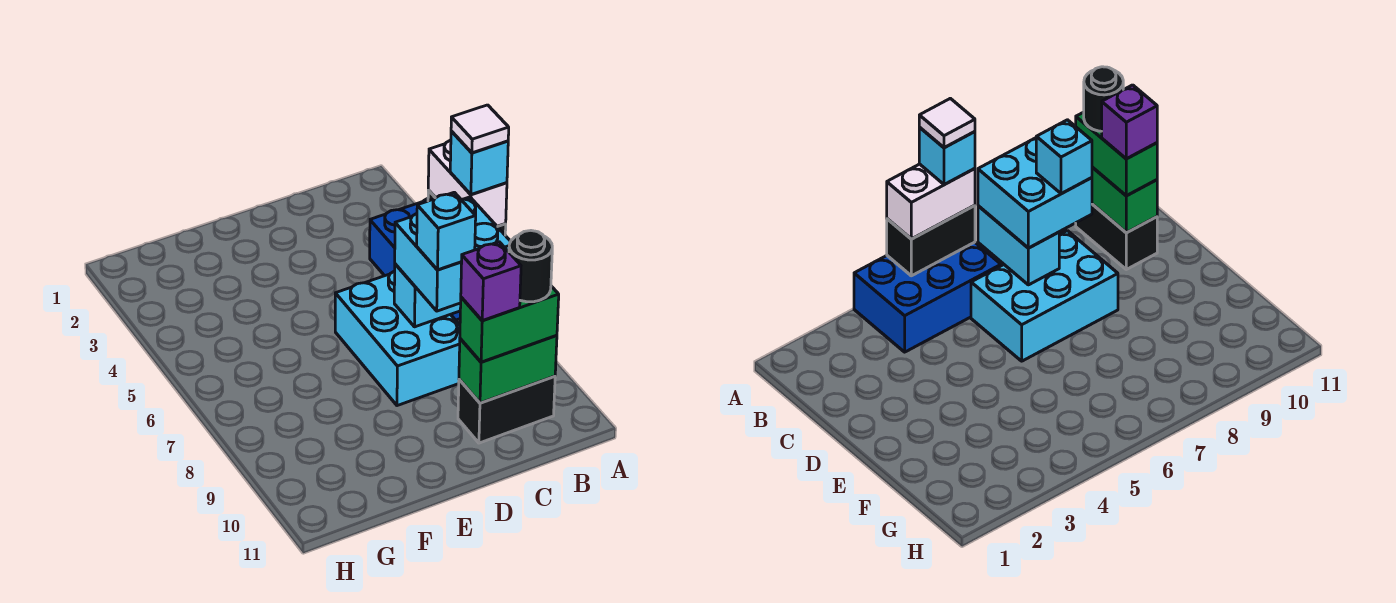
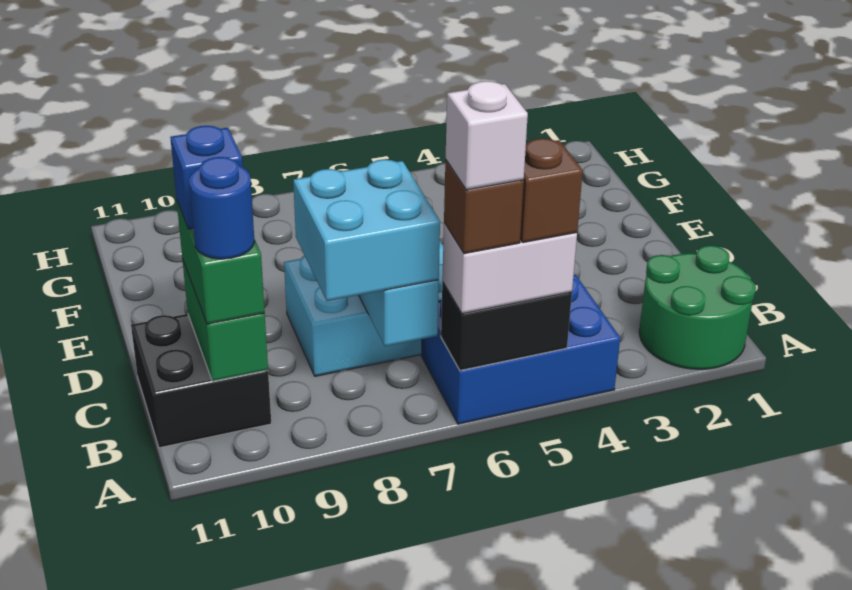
none -> green 2x2 round brick [639,245,756,369]
none -> brown 1x1 brick [520,138,583,243]
cyan 1x1 brick [450,131,508,195] -> brown 1x1 brick [444,160,524,254]
white 1x1 tile [451,105,509,153] -> white 1x1 brick [446,81,528,190]
black 1x2 brick [458,376,555,443] -> black 2x2 brick [131,314,271,448]
black 1x1 round brick [509,231,552,302] -> blue 1x1 round brick [189,157,255,259]
cyan 1x1 brick [417,192,476,270] -> none
purple 1x1 brick [461,242,521,321] -> blue 1x1 brick [170,126,243,229]

